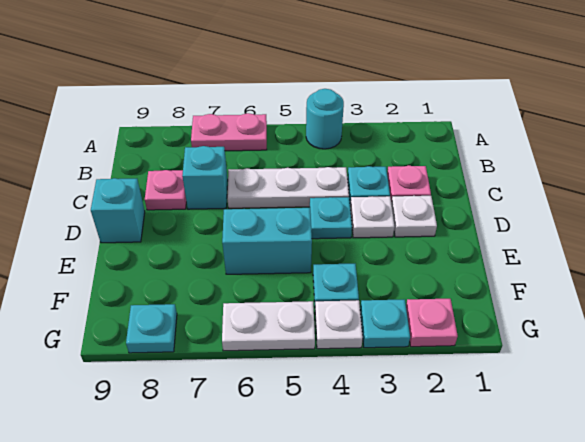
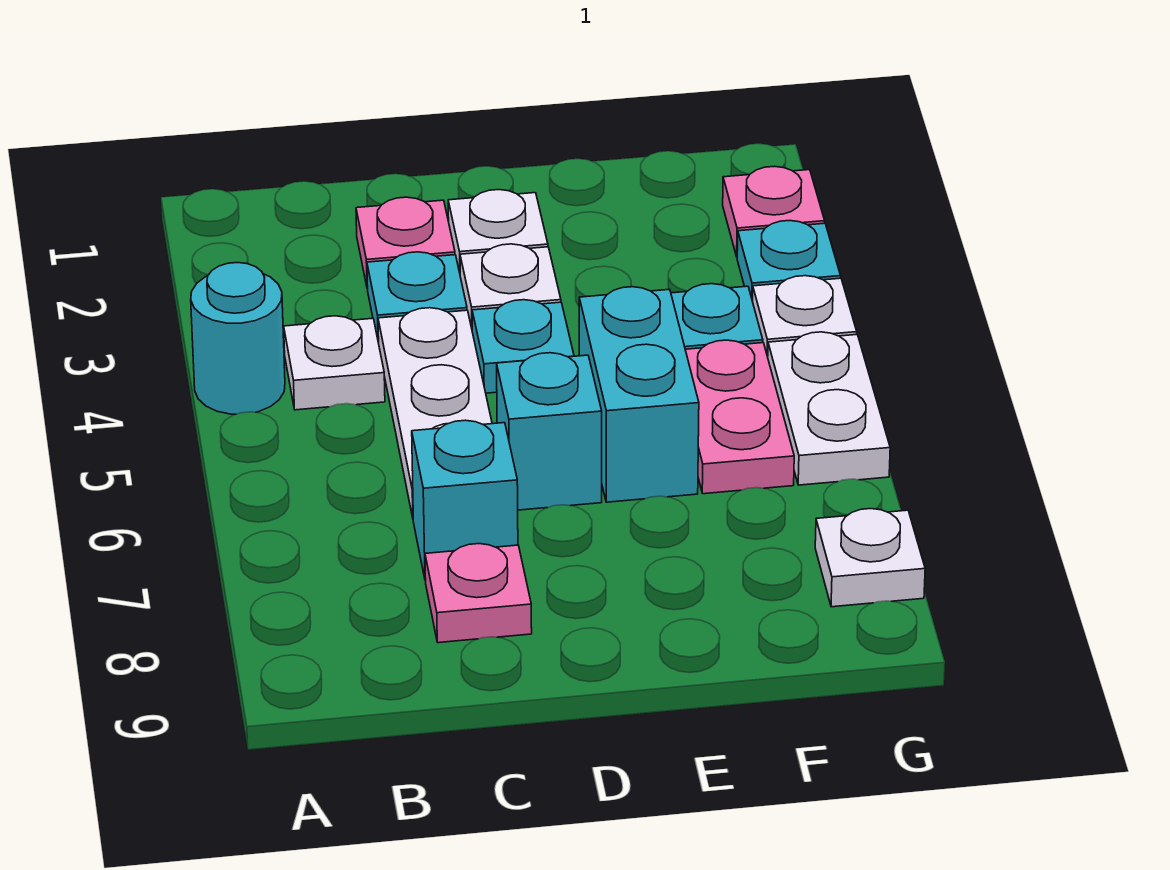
pink 1x2 plate [191,113,267,151] -> pink 1x2 plate moved to [685,340,794,494]
none -> white 1x1 plate [284,316,385,410]
cyan 1x1 brick [91,178,145,243] -> cyan 1x1 brick moved to [497,353,602,510]
cyan 1x1 plate [126,304,177,353] -> white 1x1 plate [815,509,925,607]

